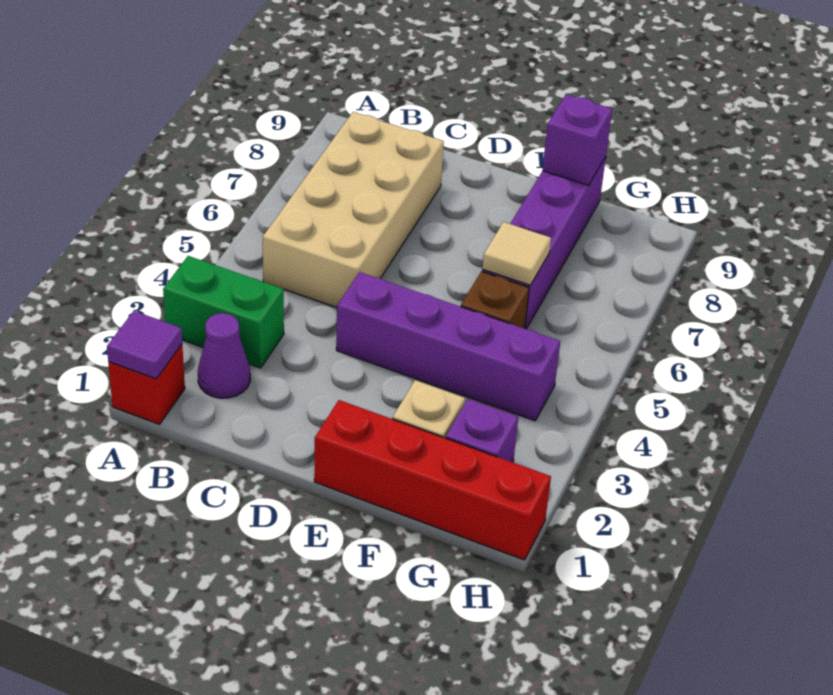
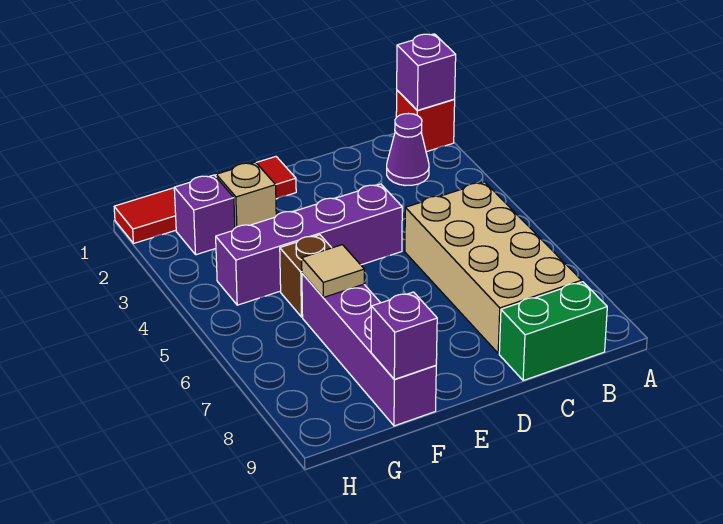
purple 1x1 tile [107,311,182,379] -> purple 1x1 brick [397,34,456,110]
green 1x2 brick [163,256,284,368] -> green 1x2 brick moved to [499,282,607,381]
red 1x4 brick [314,400,551,560] -> red 1x4 tile [114,157,296,243]

